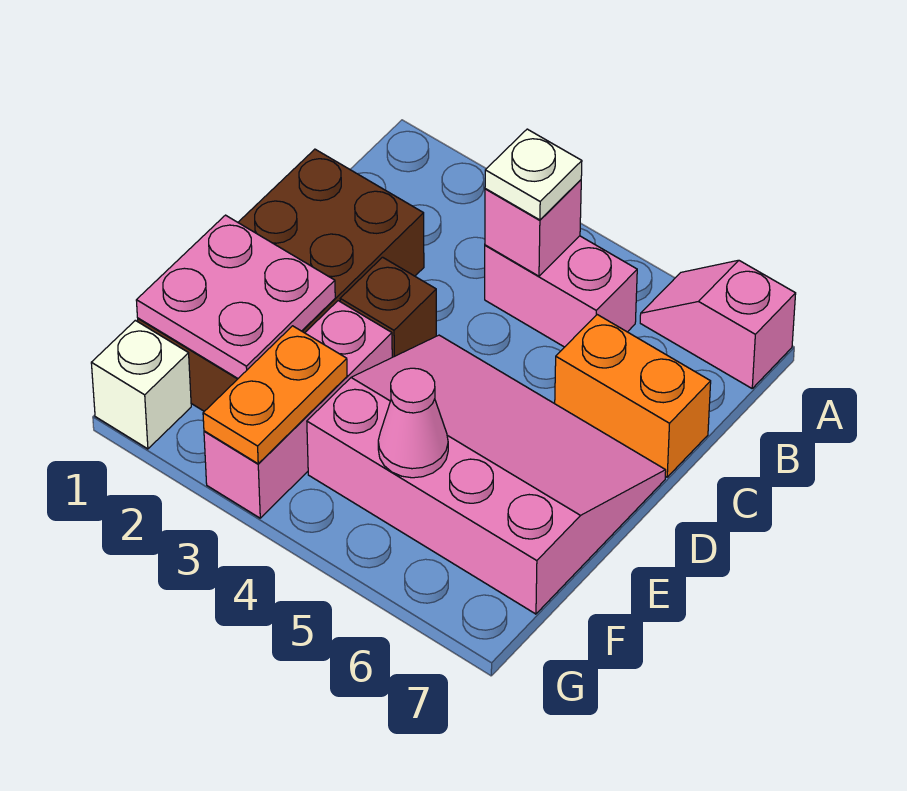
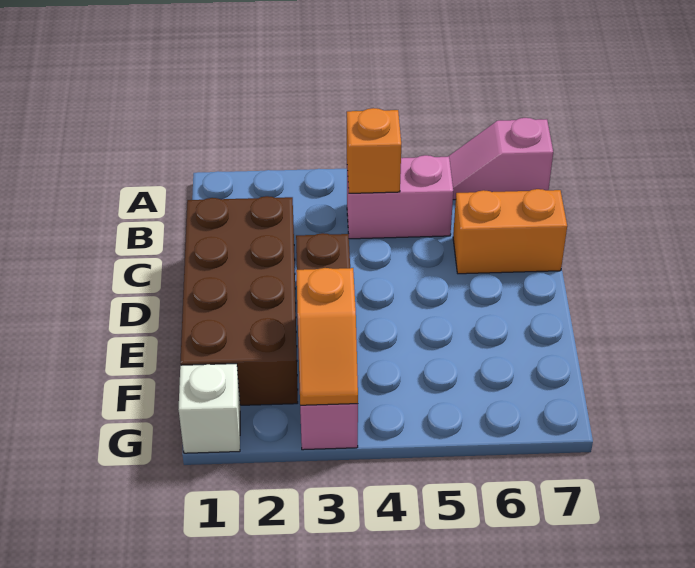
pink 1x1 brick [485,180,581,276] -> orange 1x1 brick [347,108,401,193]
white 1x1 plate [485,129,582,220] -> none
pink 3x4 slope [307,335,666,614] -> none
pink 2x2 plate [136,215,335,378] -> none
orange 1x2 plate [203,326,347,464] -> orange 1x2 slope [296,268,358,405]
pink 1x1 cone [378,368,448,478] -> none

